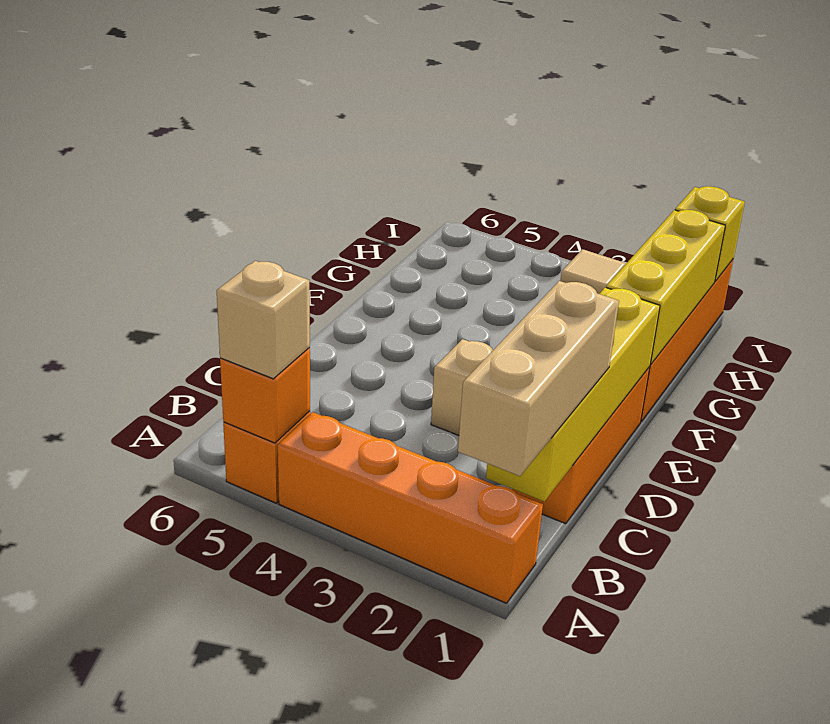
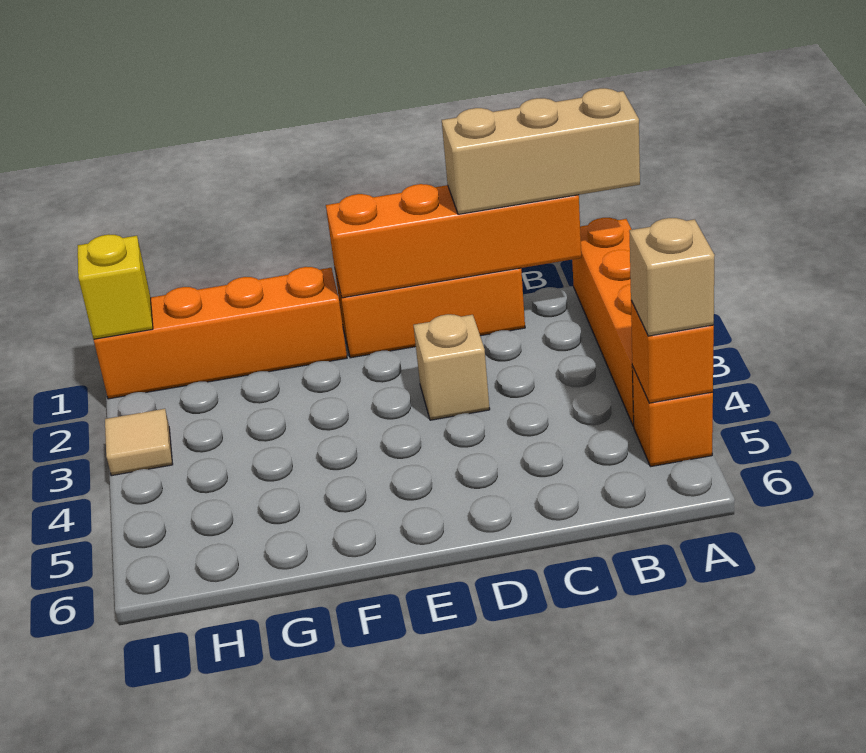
yellow 1x4 brick [486,288,660,502] -> orange 1x4 brick [326,184,581,298]
yellow 1x3 brick [606,210,725,364] -> none

